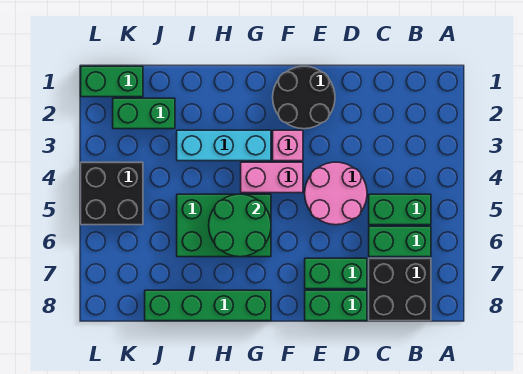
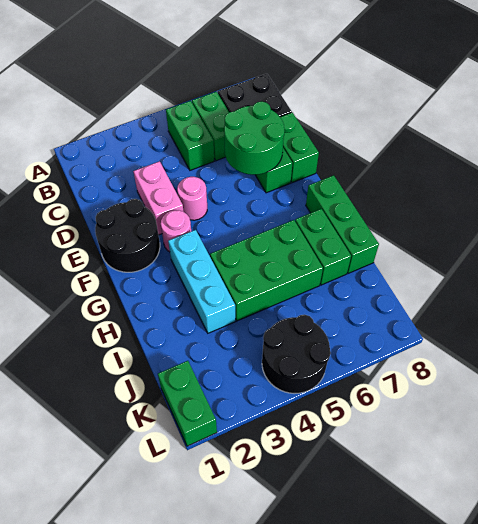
pink 2x2 round brick [305,162,367,225] -> pink 1x1 round brick [177,177,207,220]
pink 1x1 brick [273,130,303,161] -> pink 1x1 round brick [161,210,191,252]
pink 1x2 brick [241,162,303,193] -> pink 1x2 brick moved to [133,161,184,235]
green 2x3 brick [177,194,271,257] -> green 2x3 brick turned to [210,220,323,321]
green 2x2 round brick [209,194,271,257] -> green 2x2 round brick moved to [224,102,284,175]
green 1x4 brick [145,290,271,321] -> green 1x3 brick [306,175,379,273]
green 1x2 brick [113,98,175,129] -> green 1x2 brick moved to [295,209,351,285]
black 2x2 brick [81,162,143,225] -> black 2x2 round brick [262,315,331,394]

